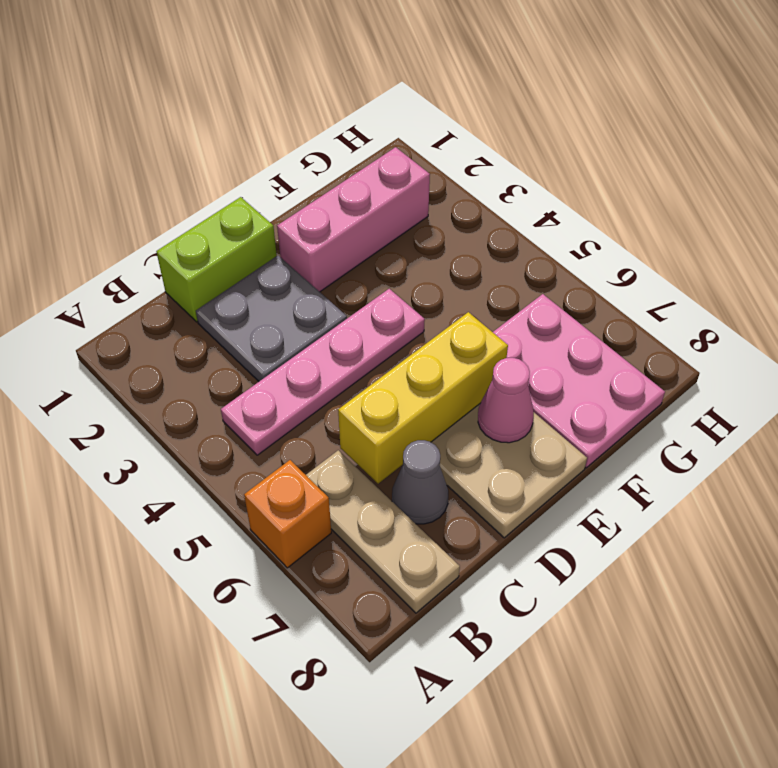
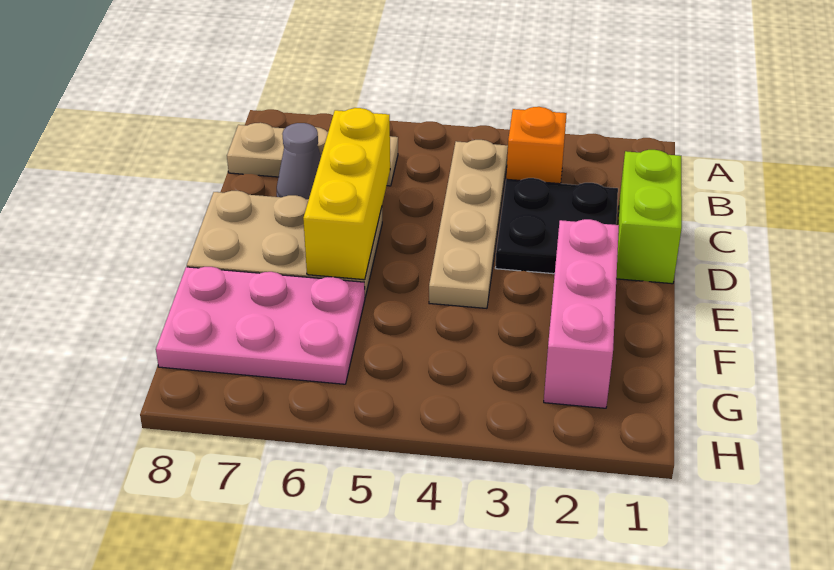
orange 1x1 brick [244,460,331,568] -> orange 1x1 brick moved to [506,107,567,184]
pink 1x4 plate [221,289,425,455] -> tan 1x4 plate [429,140,508,308]
grey 2x2 plate [196,256,347,381] -> black 2x2 plate [495,178,618,274]
pink 1x1 cone [478,358,534,443] -> none

